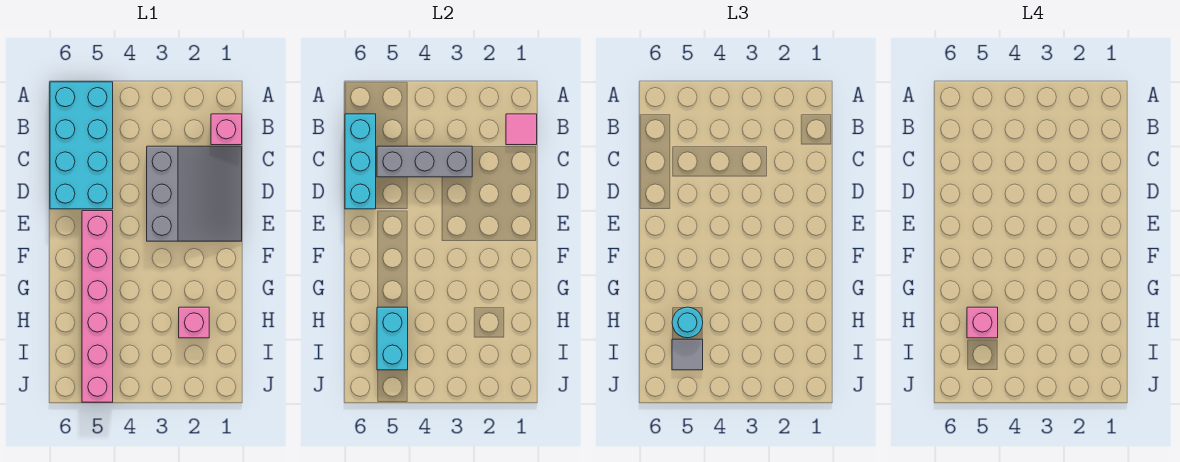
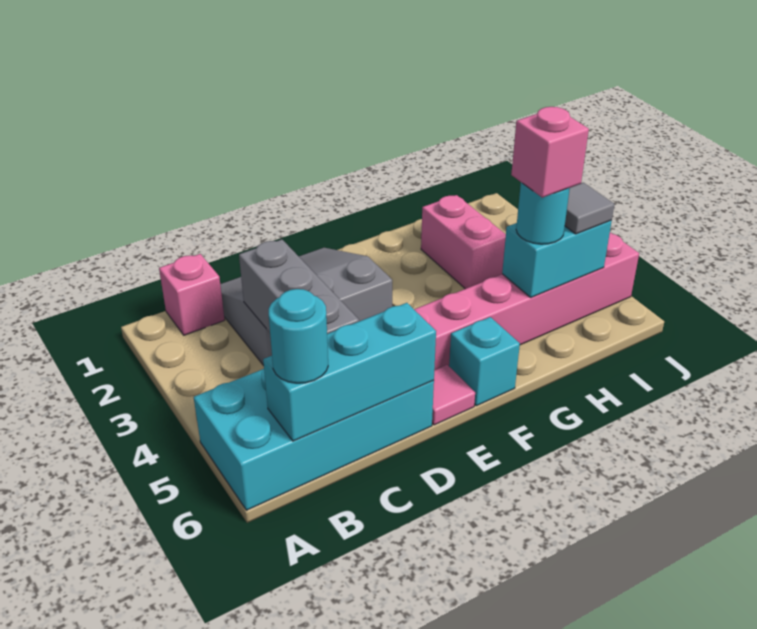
pink 1x1 tile [506,114,537,145] -> pink 1x1 tile moved to [432,365,475,425]
none -> cyan 1x1 round brick [269,289,328,383]
none -> cyan 1x1 brick [449,317,520,406]
pink 1x1 brick [179,307,209,338] -> pink 1x2 brick [421,195,506,289]

